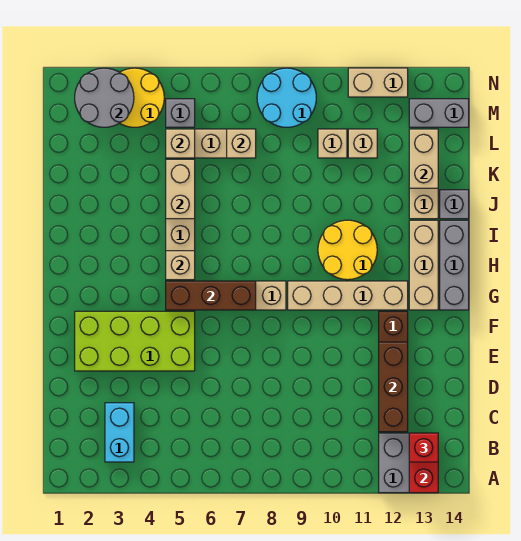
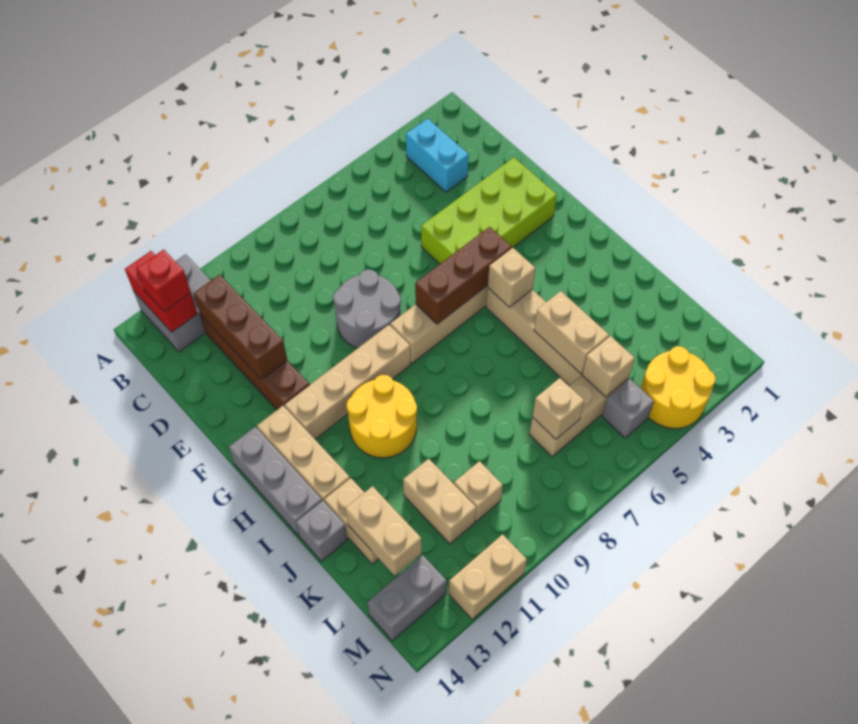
tan 1x1 brick [348,129,377,158] -> tan 1x2 brick [403,459,476,544]
grey 2x2 round brick [75,68,134,127] -> grey 2x2 round brick moved to [333,270,401,348]
cyan 2x2 round brick [257,68,316,127] -> none

